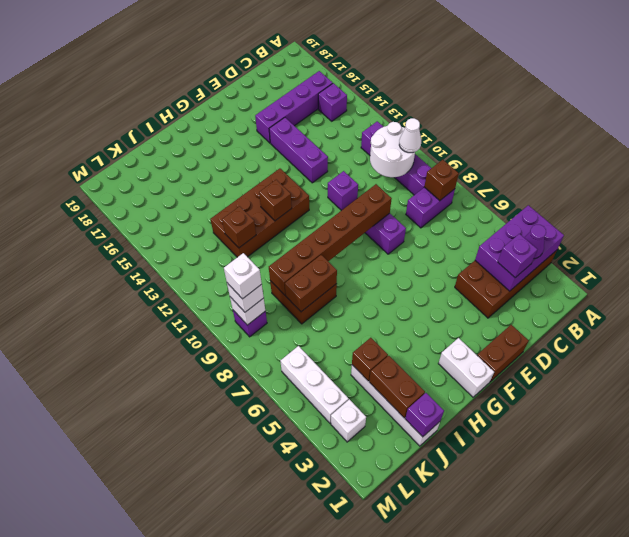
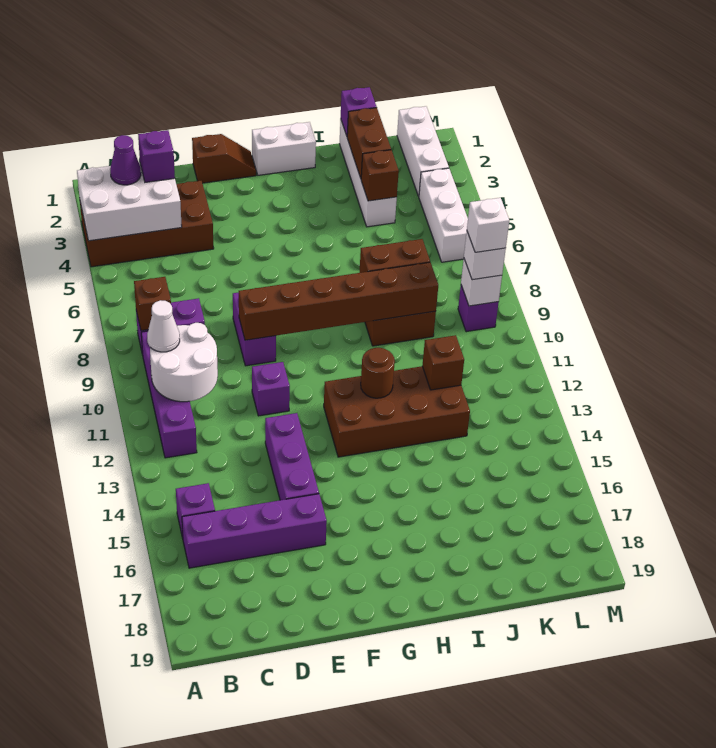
purple 2x3 brick [475,205,564,291] -> white 2x3 brick [77,162,182,241]
brown 1x2 brick [477,325,529,382] -> brown 1x2 slope [192,134,256,183]
white 1x2 brick [438,338,494,397] -> white 1x2 brick turned to [252,122,316,175]
brown 1x1 brick [259,180,292,221] -> brown 1x1 round brick [361,348,395,398]
white 1x1 brick [331,399,366,442] -> white 1x3 brick [397,106,449,196]

